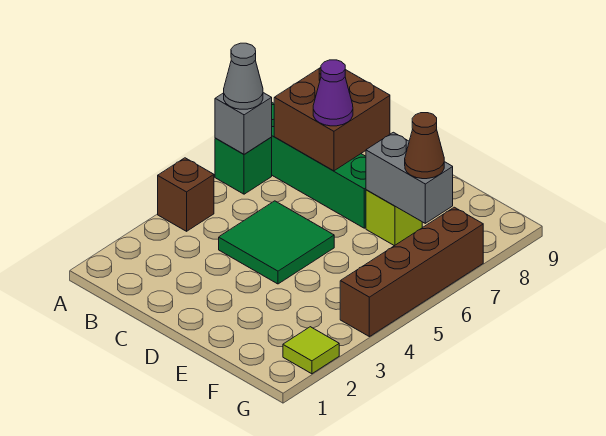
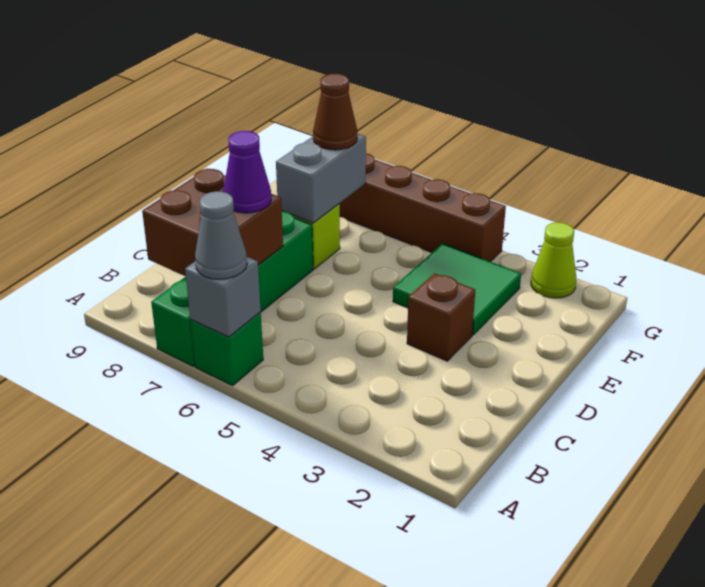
brown 1x1 brick [158,158,214,231] -> brown 1x1 brick moved to [407,273,475,361]
green 2x2 tile [219,201,334,284] -> green 2x2 tile moved to [393,244,521,335]
lime 1x1 tile [283,327,339,374] -> lime 1x1 cone [531,222,576,298]

